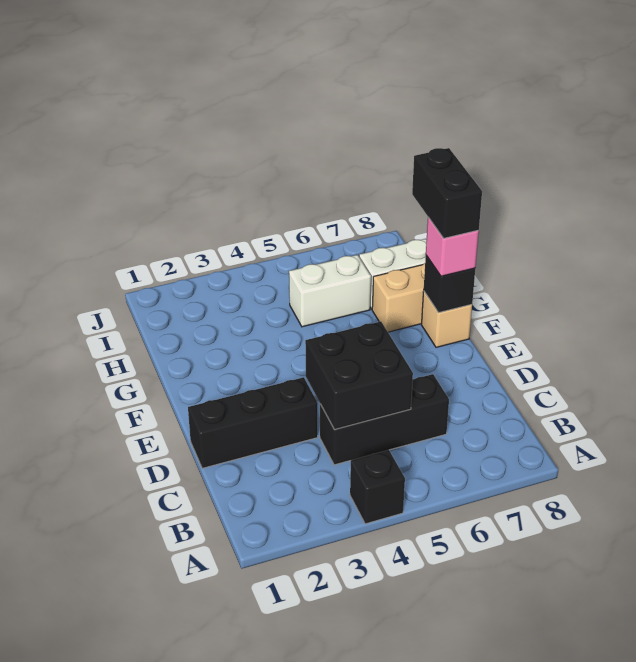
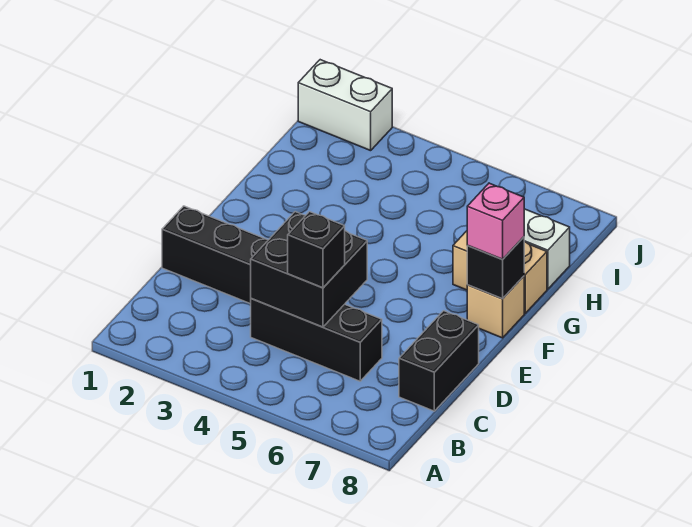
black 1x1 brick [350,450,405,524] -> black 1x1 brick moved to [288,212,345,288]
black 1x2 brick [412,148,482,238] -> black 1x2 brick moved to [399,311,479,411]
white 1x2 brick [289,255,371,327] -> white 1x2 brick moved to [298,60,392,151]

